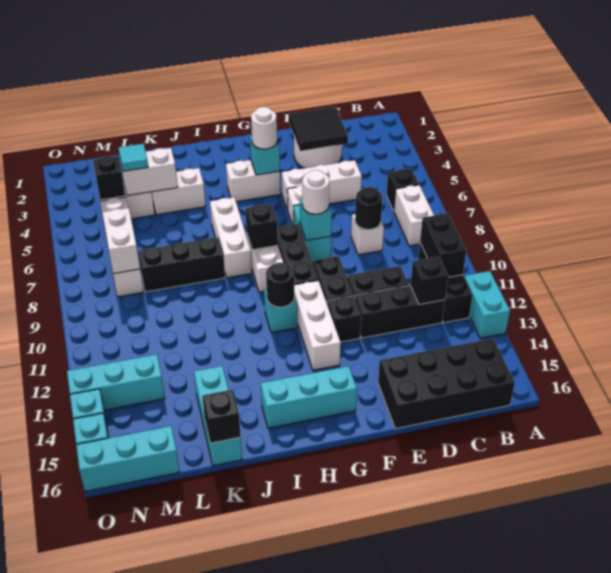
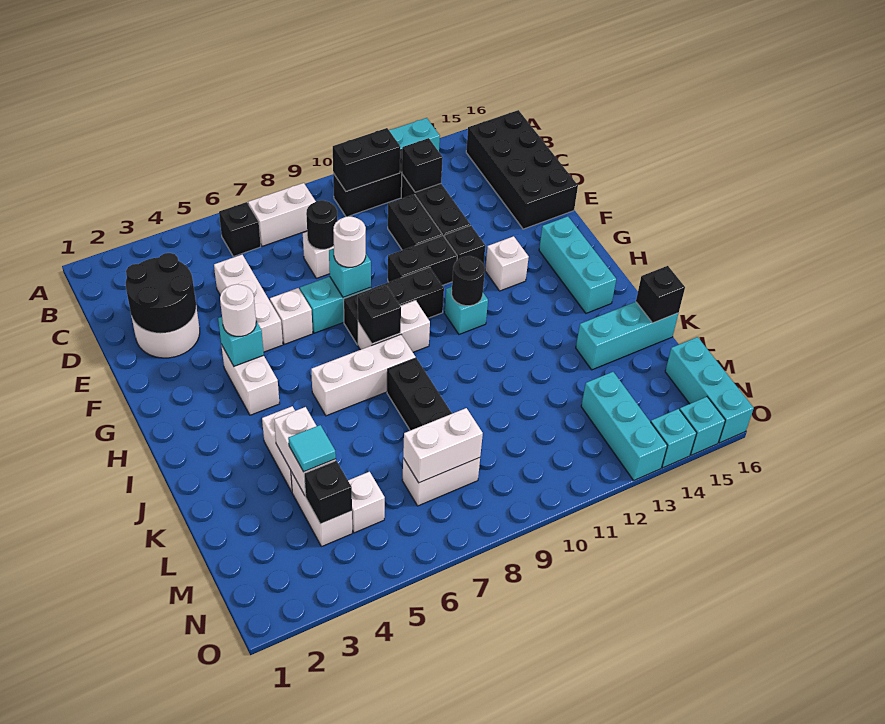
black 2x2 tile [289,107,348,151] -> black 2x2 round brick [126,253,196,333]
white 1x3 brick [294,281,341,370] -> white 1x1 brick [485,236,529,291]

